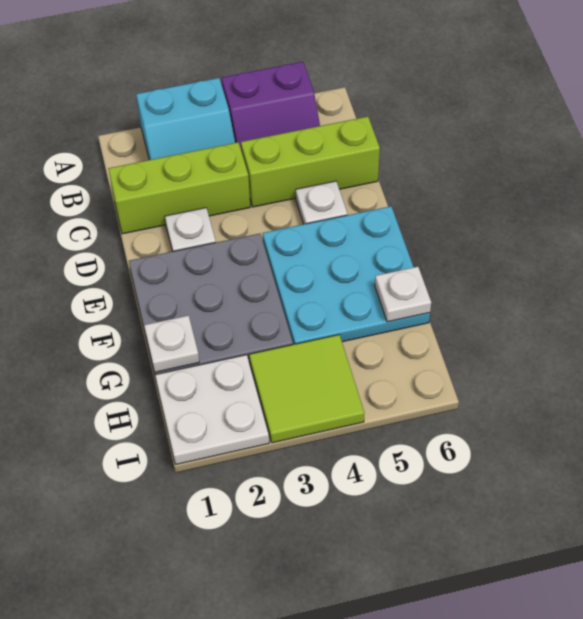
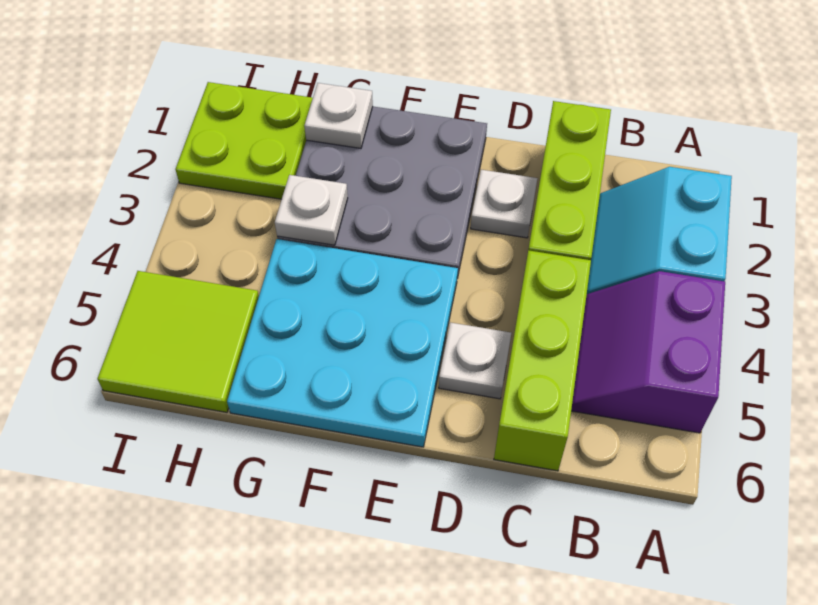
white 1x1 plate [375,267,431,322] -> white 1x1 plate moved to [275,175,348,245]
white 2x2 plate [155,355,269,465] -> lime 2x2 plate [175,82,313,199]
lime 2x2 tile [249,335,365,443] -> lime 2x2 tile moved to [97,271,259,412]

